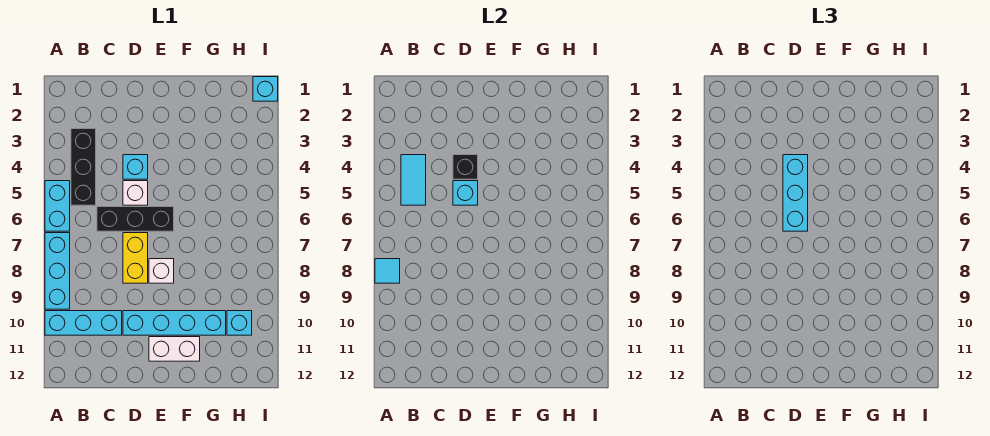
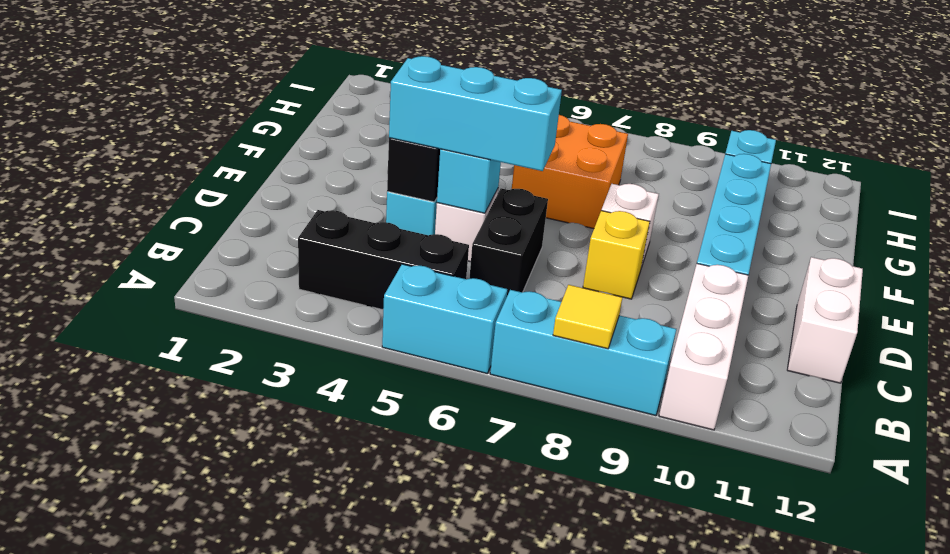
cyan 1x1 tile [375,259,400,283] -> yellow 1x1 tile [553,285,622,349]
cyan 1x3 brick [45,311,122,335] -> white 1x3 brick [659,264,748,430]
cyan 1x2 tile [401,155,426,205] -> none
black 1x3 brick [97,207,174,231] -> black 1x2 brick [469,188,548,296]
yellow 1x2 brick [123,233,148,283] -> yellow 1x1 brick [583,211,650,299]
white 1x2 brick [149,337,200,361] -> white 1x2 brick moved to [787,257,863,383]
none -> orange 2x2 brick [512,115,628,229]
cyan 1x1 brick [253,77,278,101] -> none

